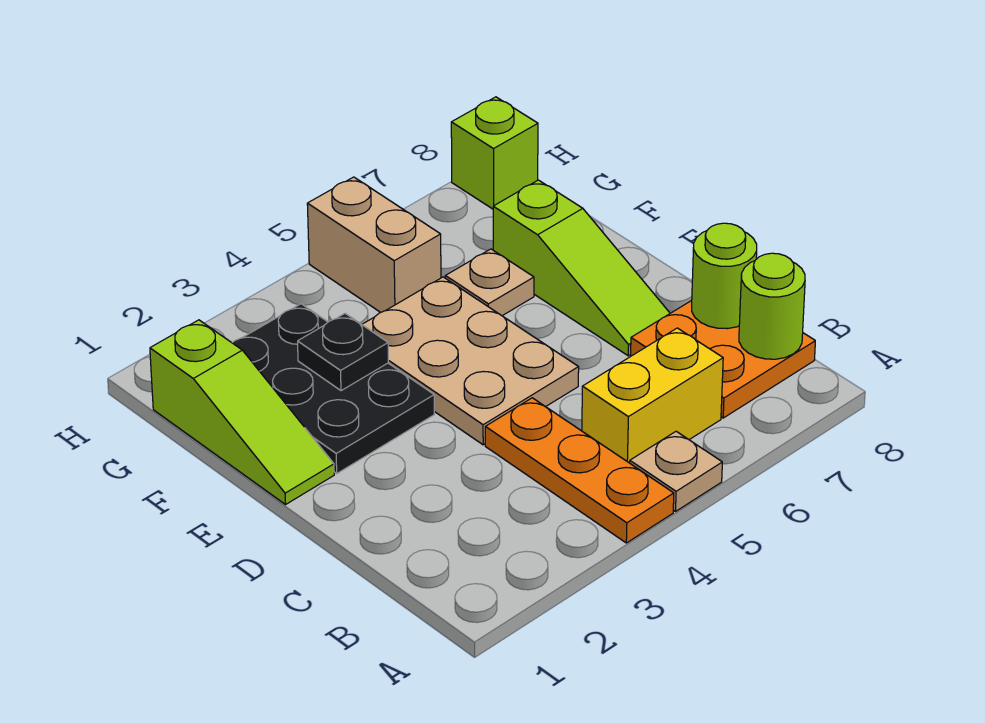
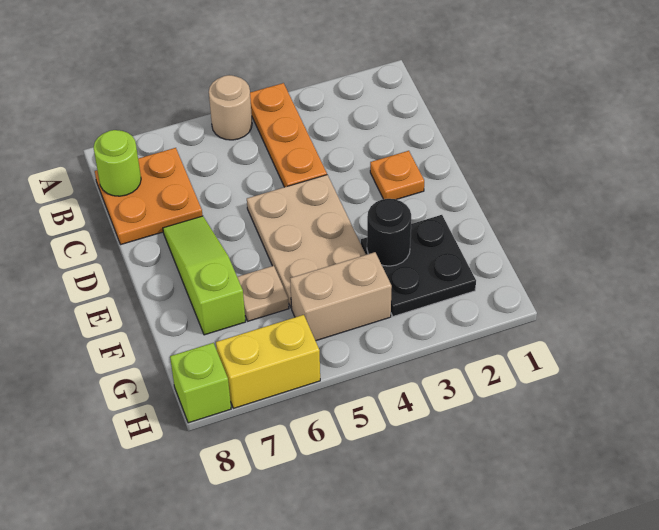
tan 1x1 plate [630,431,722,511] -> tan 1x1 round brick [209,75,252,140]
yellow 1x2 brick [582,328,723,463] -> yellow 1x2 brick moved to [216,315,320,408]
lime 1x1 round brick [692,223,757,329] -> none
none -> orange 1x1 plate [370,151,424,200]
lime 1x3 slope [150,320,334,504] -> none
black 2x3 plate [232,304,434,473] -> black 2x2 plate [361,215,476,316]
black 1x1 plate [298,314,389,391] -> black 1x1 round brick [367,199,411,266]
tan 1x2 brick [307,177,441,313] -> tan 1x2 brick turned to [290,252,392,341]

